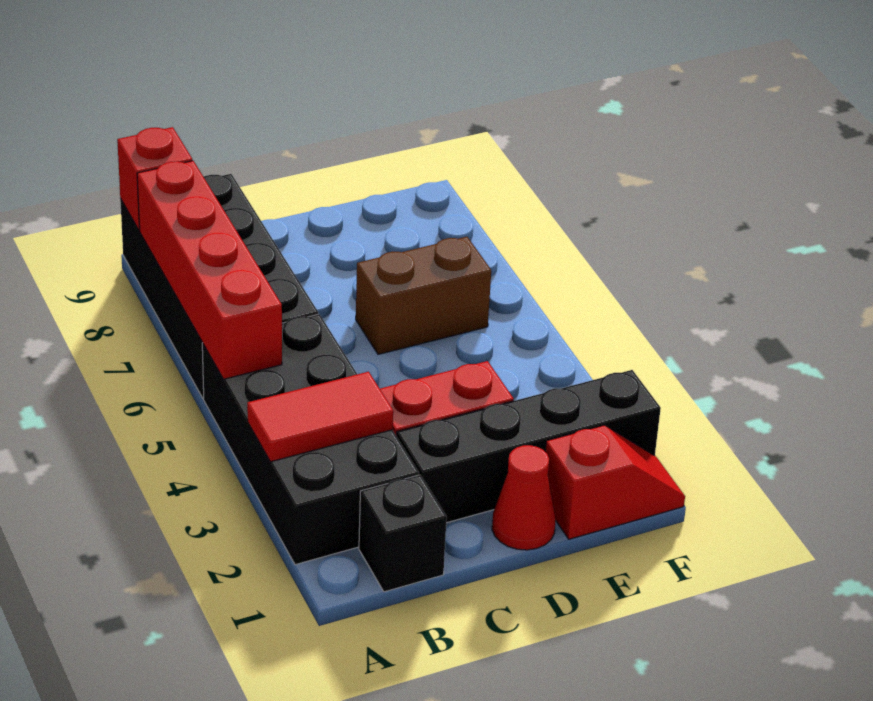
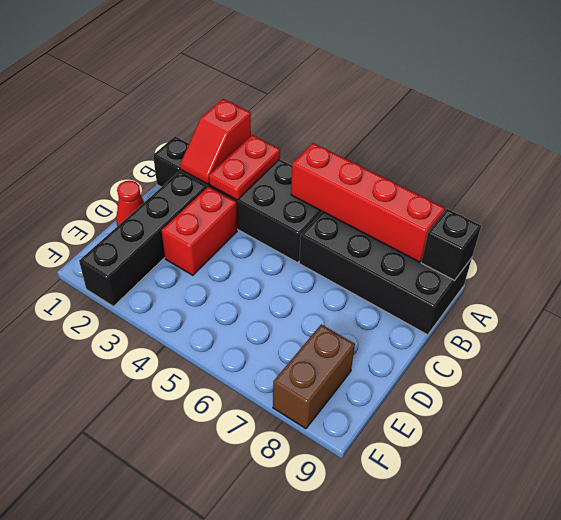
red 1x2 tile [247,372,393,462] -> red 1x2 plate [209,135,280,200]
red 1x1 brick [117,127,192,230] -> black 1x1 brick [421,209,481,281]
brown 1x2 brick [356,237,491,354] -> brown 1x2 brick moved to [273,324,355,429]
red 1x2 slope [545,425,685,539] -> red 1x2 slope moved to [180,99,251,184]

